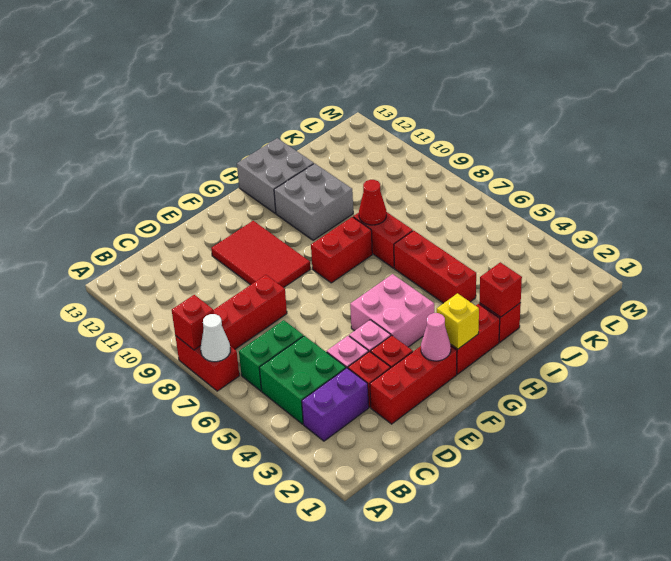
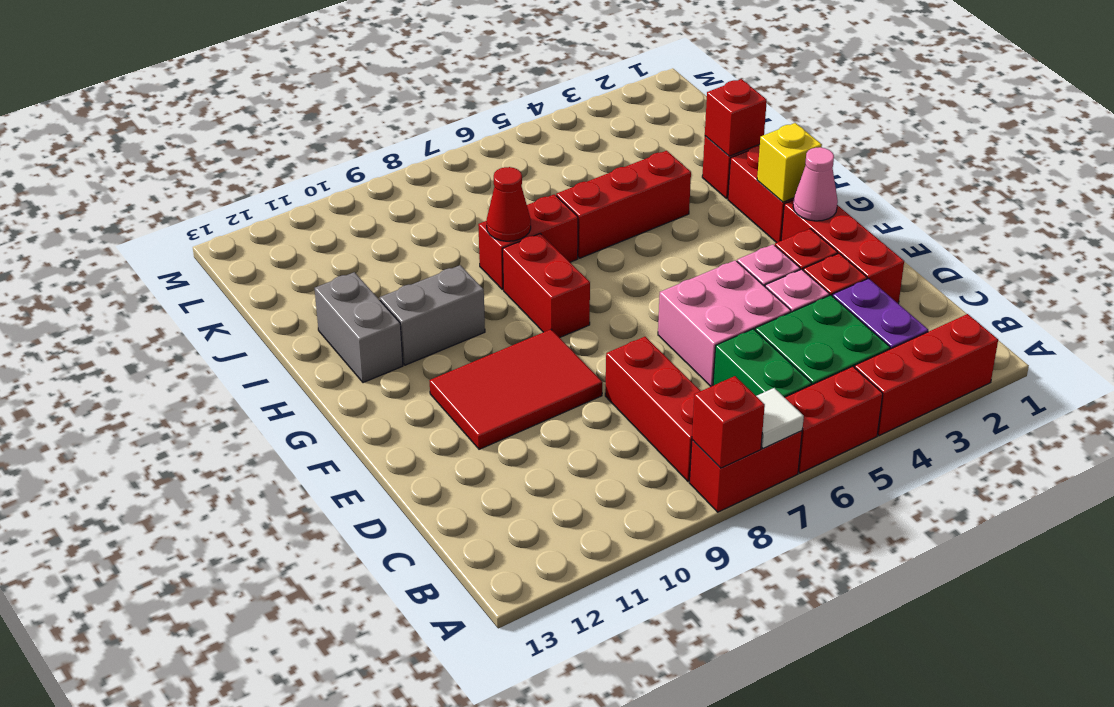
none -> red 1x3 brick [855,314,998,436]
none -> red 1x2 brick [785,366,883,473]
white 1x1 cone [201,314,230,362] -> white 1x1 tile [757,388,804,448]
pink 2x2 brick [350,274,434,347] -> pink 2x2 brick moved to [658,260,791,386]
grey 2x2 brick [274,163,353,240] -> grey 1x2 brick [380,265,485,365]
grey 2x2 brick [237,138,314,213] -> grey 1x2 brick [315,272,403,383]

